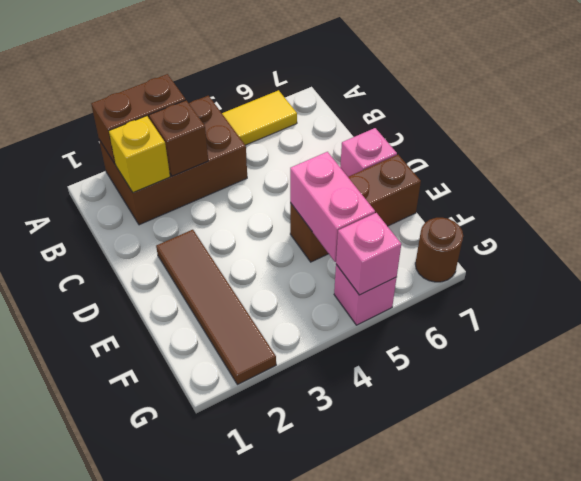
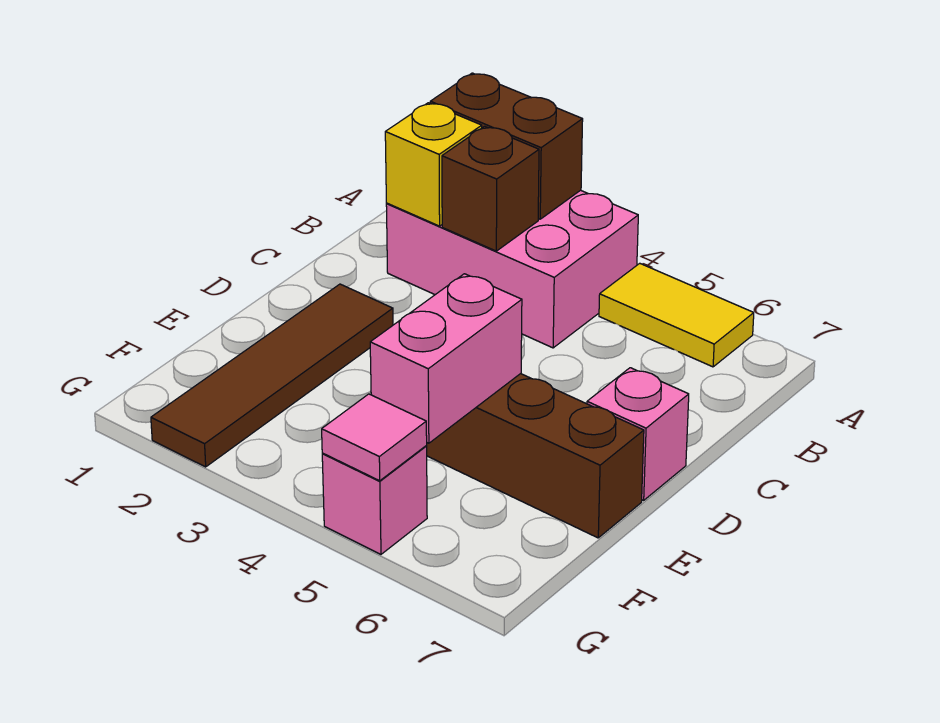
brown 2x3 brick [99,96,247,225] -> pink 2x3 brick [386,190,638,348]
pink 1x1 brick [336,213,401,295] -> pink 1x1 tile [322,394,427,481]
brown 1x1 round brick [415,218,463,282] -> none

